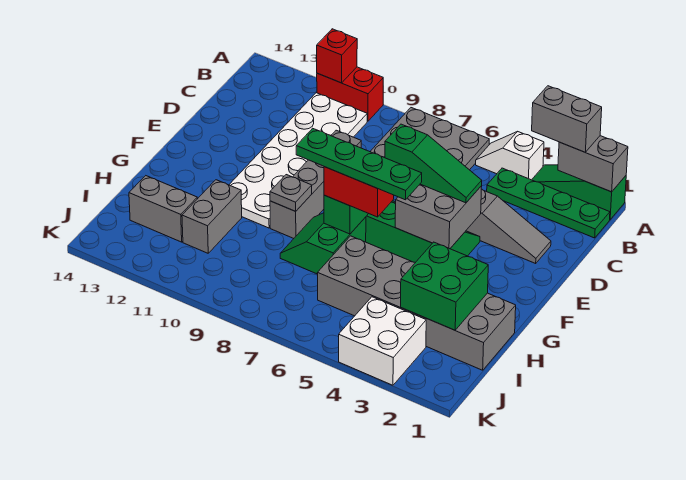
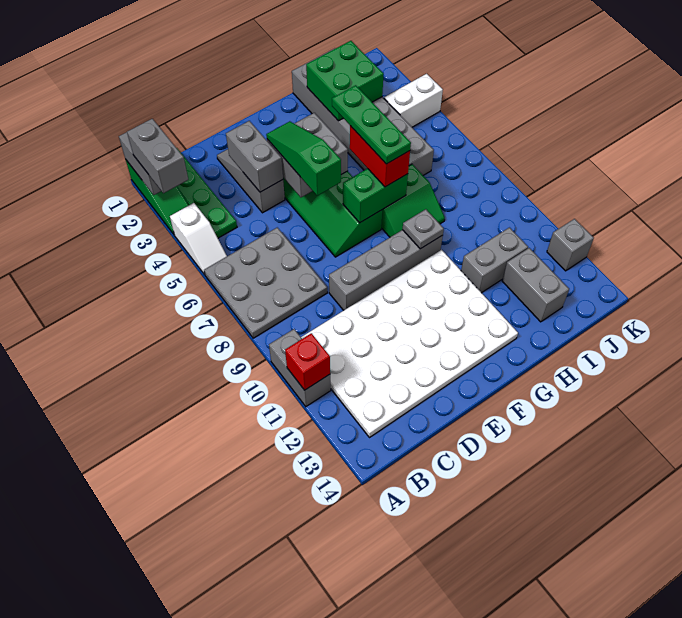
red 1x2 brick [317,67,383,121] -> grey 1x2 brick [269,329,331,406]
white 2x6 plate [229,93,367,228] -> white 4x6 plate [301,250,518,438]
none -> grey 1x2 brick [226,121,283,192]
green 1x4 plate [296,128,422,200] -> green 1x3 plate [332,85,411,164]
white 2x2 brick [339,297,426,385] -> white 1x2 brick [384,74,443,127]
none -> grey 1x1 brick [547,219,594,271]

